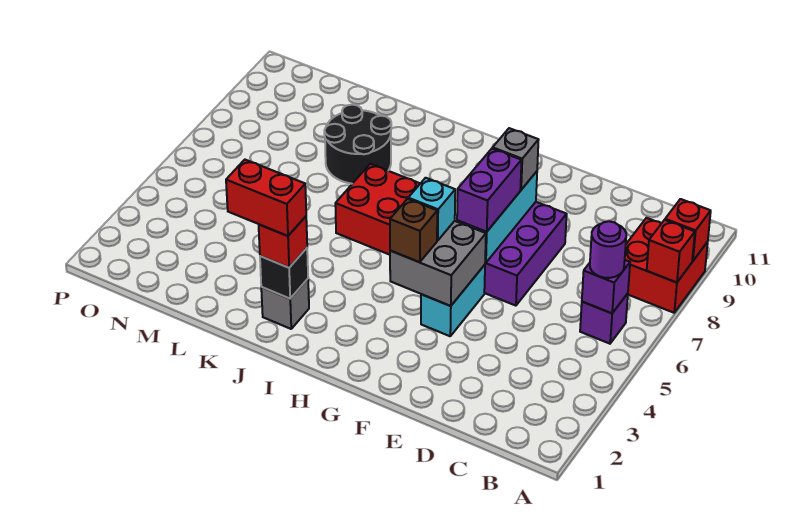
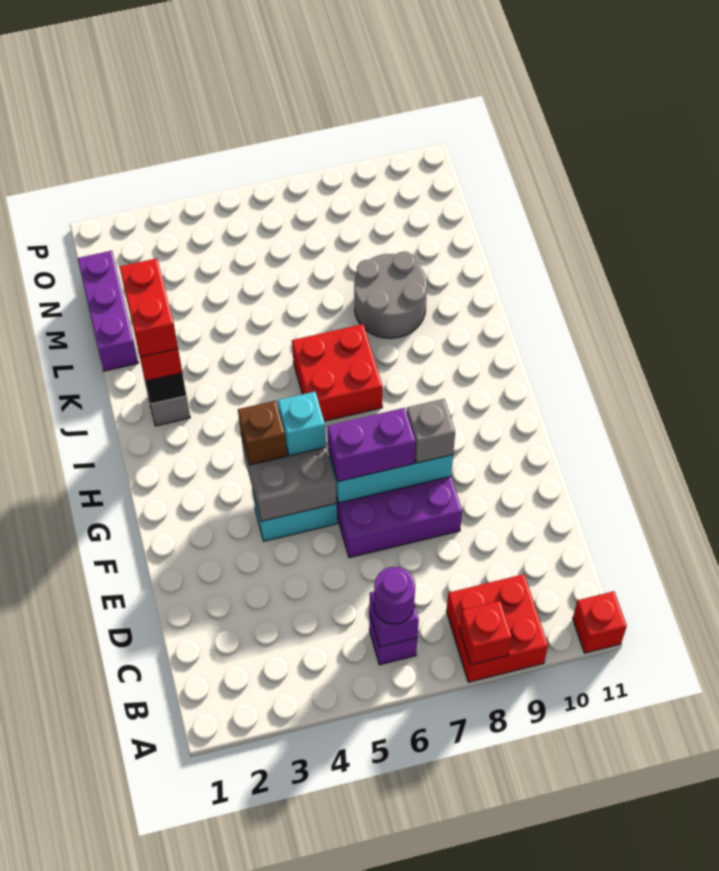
red 1x1 brick [665,199,711,261] -> red 1x1 brick moved to [573,591,627,653]
black 2x2 round brick [324,105,391,184] -> grey 2x2 round brick [354,252,427,338]
none -> purple 1x3 brick [78,251,138,371]

